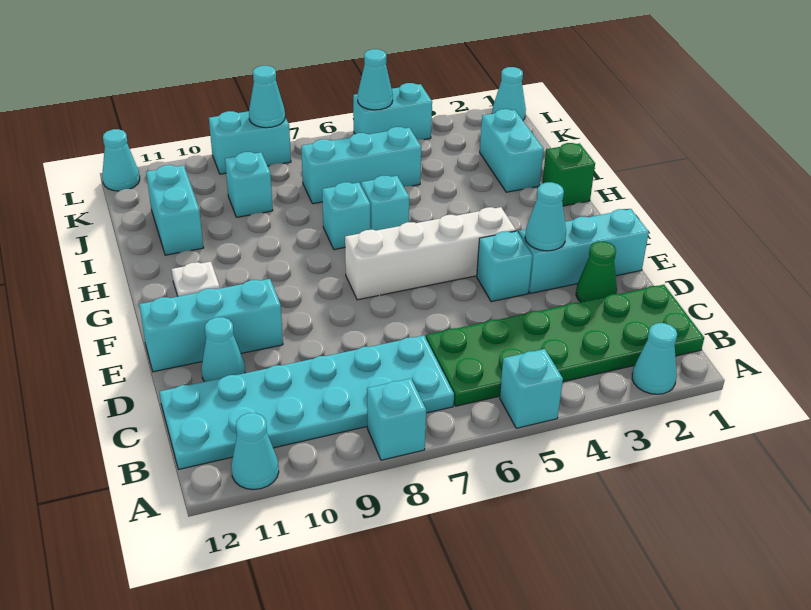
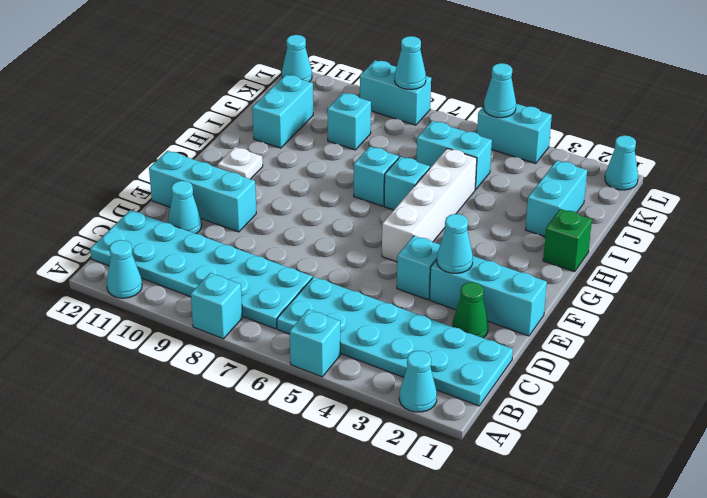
green 2x6 plate [426,285,704,406] -> cyan 2x6 plate [277,277,513,406]
white 1x4 brick [345,207,516,300] -> white 1x4 brick turned to [382,148,477,262]
cyan 1x3 brick [301,127,421,204] -> cyan 1x2 brick [417,121,492,190]

